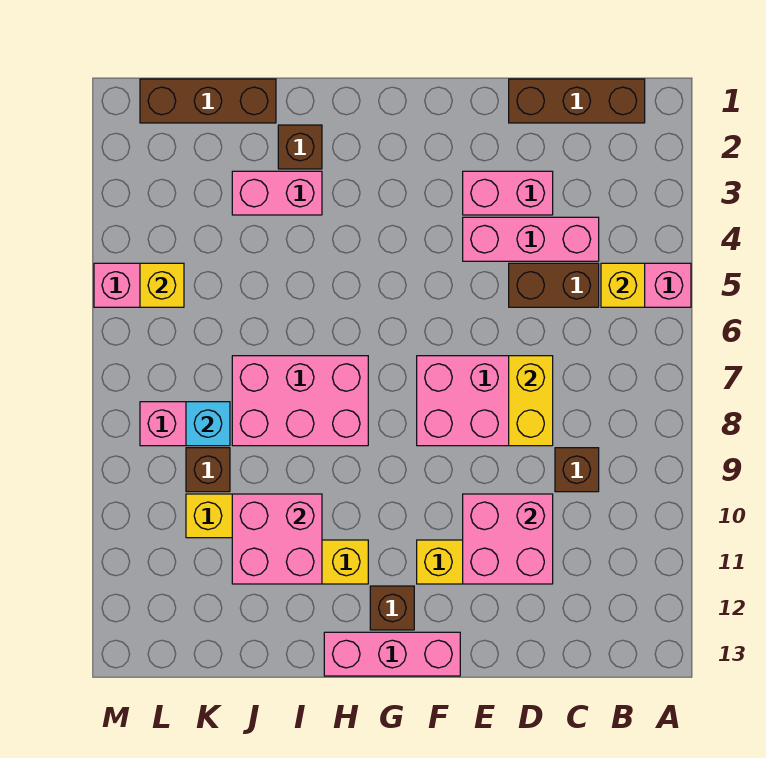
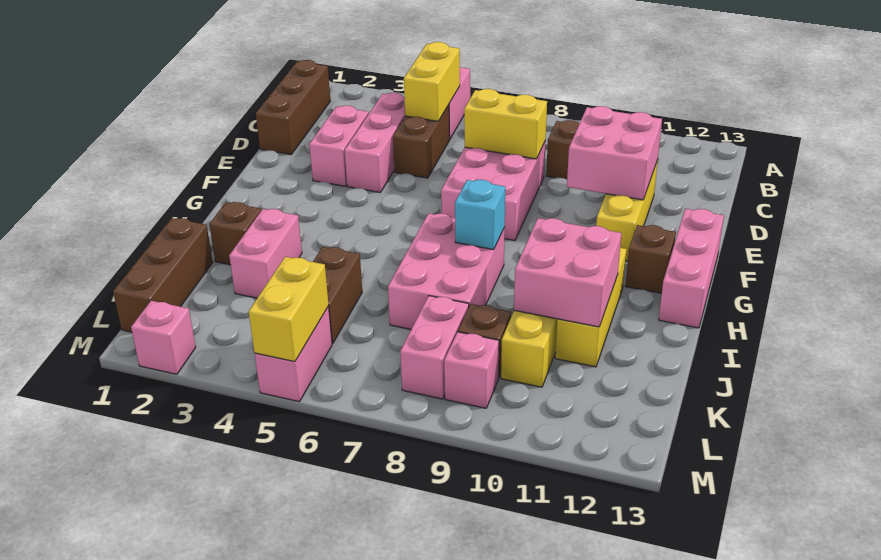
yellow 1x1 brick [601,263,645,307] -> yellow 1x2 brick [404,42,460,121]
none -> brown 1x2 brick [313,247,362,344]
cyan 1x1 brick [186,402,230,446] -> cyan 1x1 brick moved to [455,180,505,250]
yellow 1x1 brick [140,263,184,307] -> yellow 1x2 brick [249,257,329,362]
none -> pink 1x1 brick [444,332,499,408]
none -> pink 1x1 brick [131,301,196,374]

